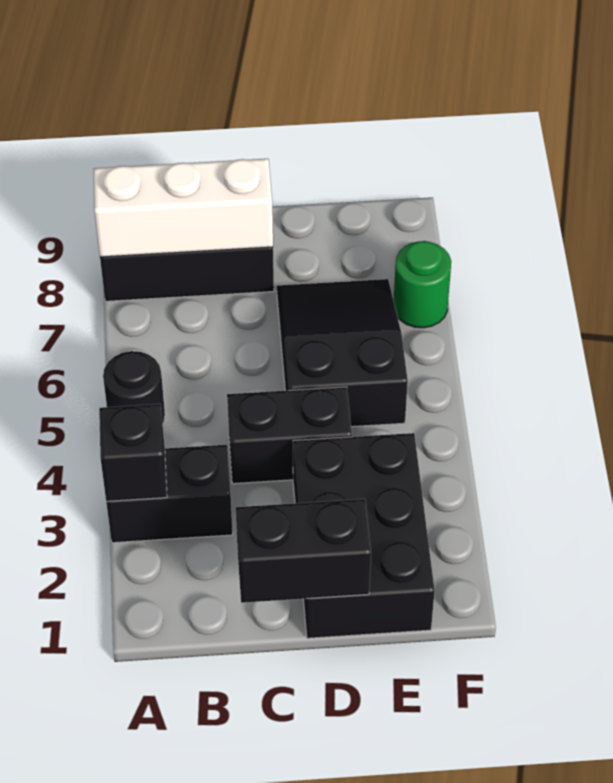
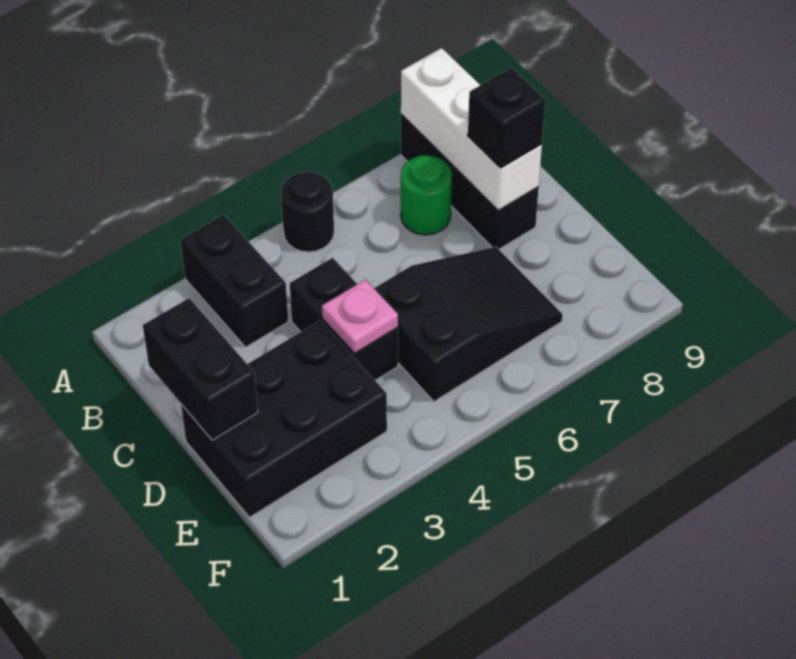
black 1x1 brick [99,404,167,502] -> black 1x1 brick moved to [468,68,545,168]
none -> pink 1x1 plate [322,280,398,353]
green 1x1 round brick [394,241,451,328] -> green 1x1 round brick moved to [401,155,452,235]

